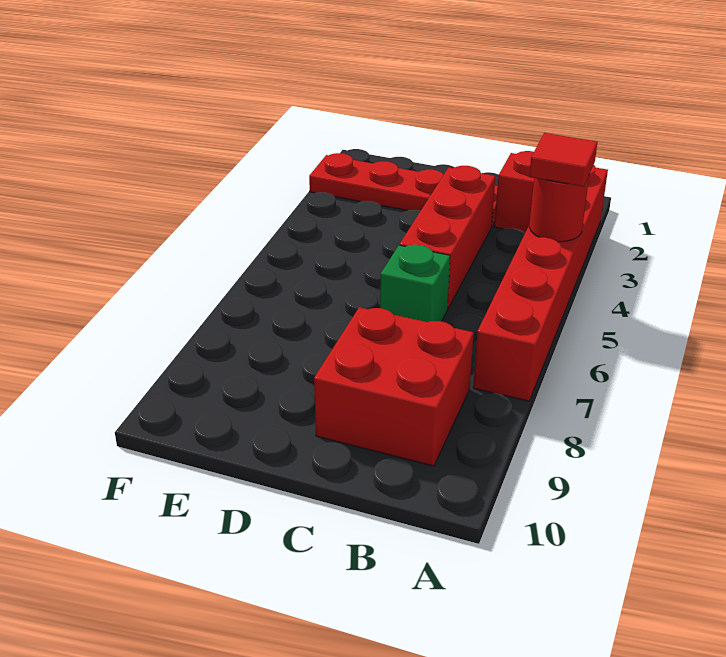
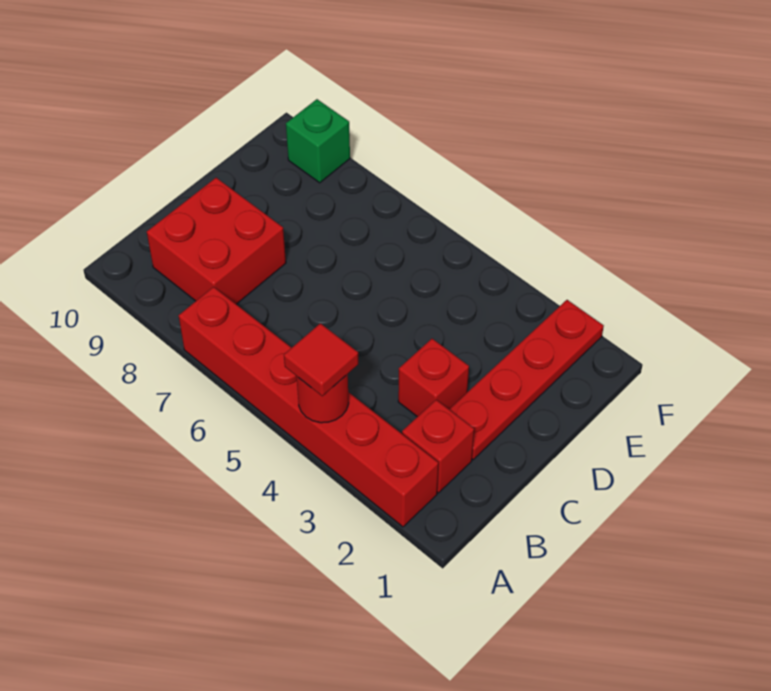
red 1x3 brick [400,166,495,309] -> red 1x1 brick [398,339,469,417]
green 1x1 brick [380,245,450,322] -> green 1x1 brick moved to [286,99,350,183]

